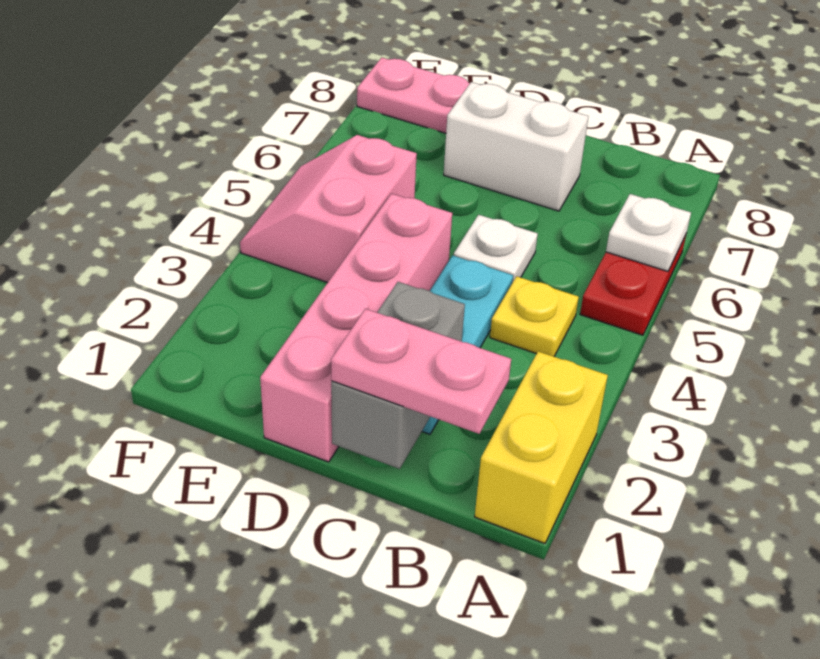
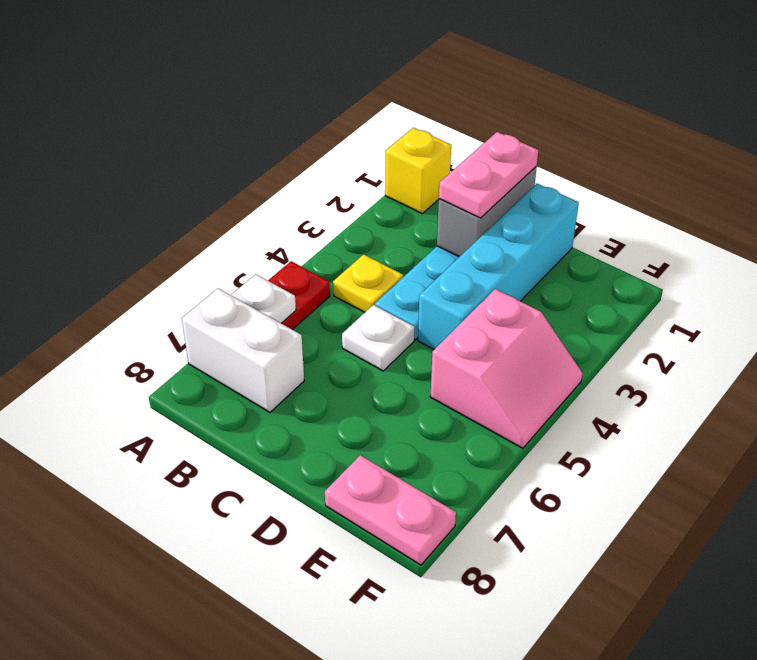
yellow 1x2 brick [475,351,608,543] -> yellow 1x1 brick [385,128,451,214]
pink 1x2 plate [331,309,511,434] -> pink 1x2 plate turned to [439,132,538,218]
white 1x2 brick [444,82,588,211] -> white 1x2 brick moved to [182,289,304,412]
pink 1x4 brick [260,194,452,462] -> cyan 1x4 brick [418,184,579,349]

